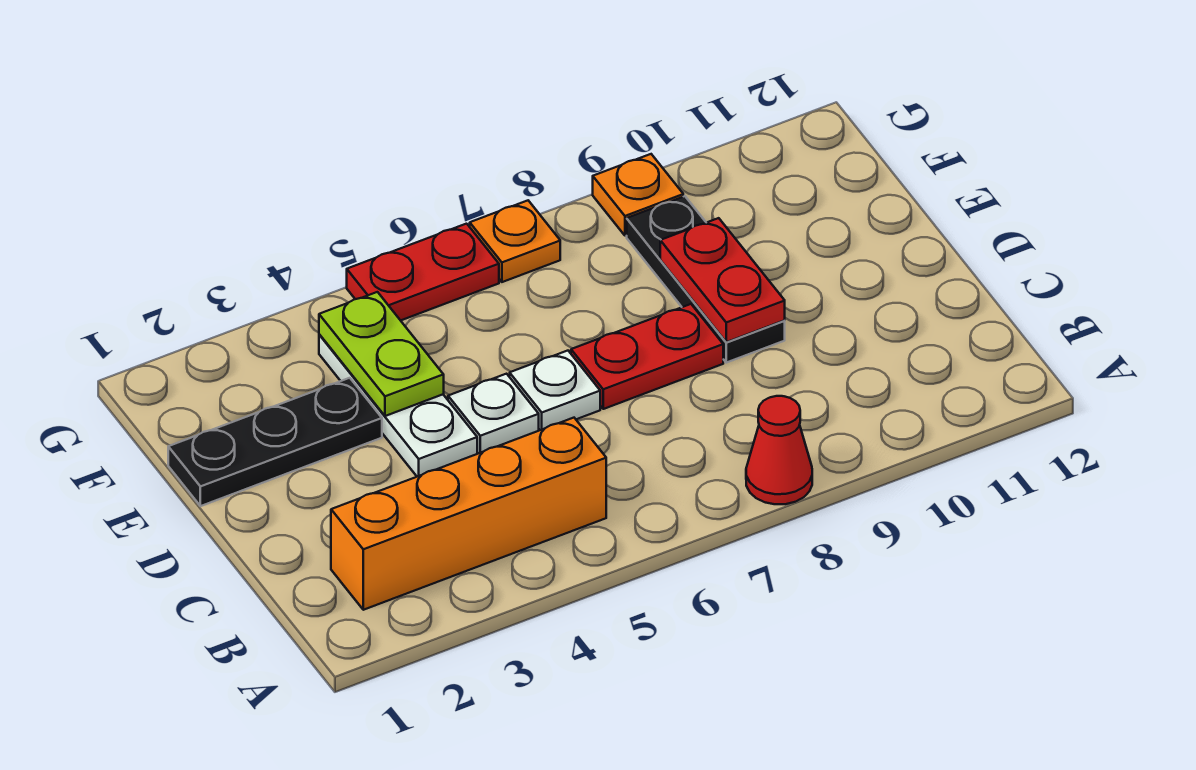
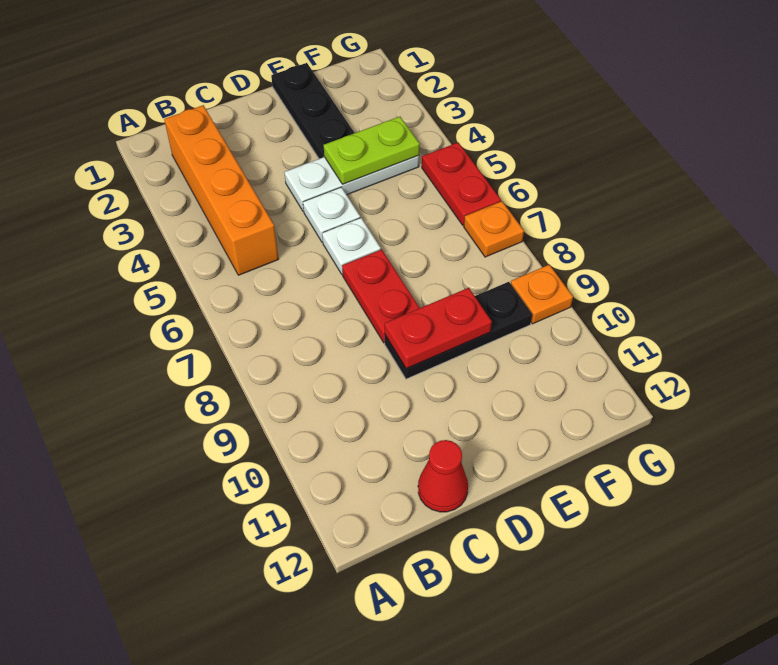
red 1x1 cone [746,396,812,504] -> red 1x1 cone moved to [418,440,468,512]

